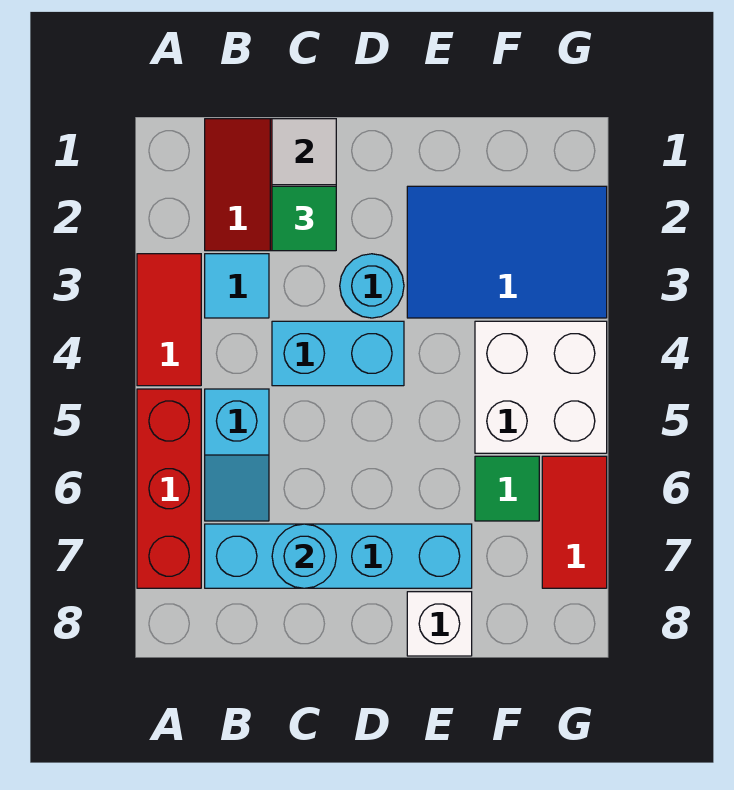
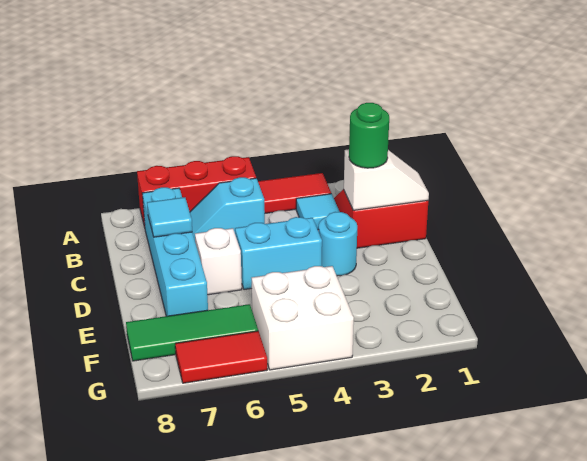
green 1x1 tile [272,186,336,251] -> green 1x1 round brick [349,103,389,168]
cyan 1x2 brick [272,321,404,386] -> cyan 1x2 brick turned to [235,217,322,290]
cyan 1x1 round brick [272,524,336,588] -> cyan 1x1 tile [147,197,192,237]
blue 2x3 tile [407,186,607,318] -> none
white 1x1 brick [407,592,472,656] -> white 1x1 brick moved to [195,228,242,295]
green 1x1 tile [475,456,539,521] -> green 1x3 tile [126,304,258,361]

